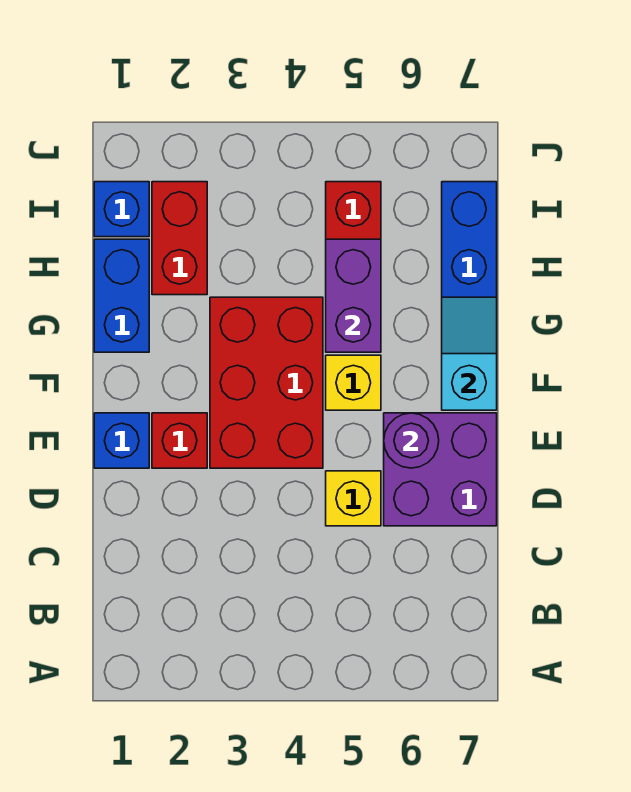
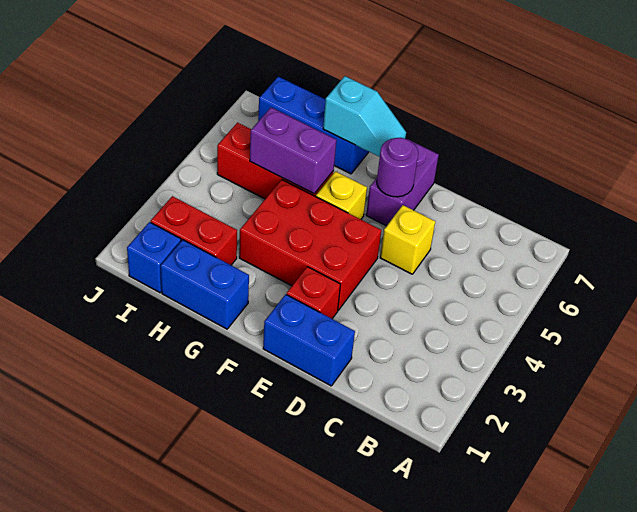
purple 2x2 brick [384,413,497,526] -> purple 1x2 brick [366,139,439,226]
blue 1x1 brick [94,413,149,468] -> blue 1x2 brick [263,294,355,386]
cyan 1x2 slope [442,297,497,410] -> cyan 1x2 slope turned to [323,76,406,157]

